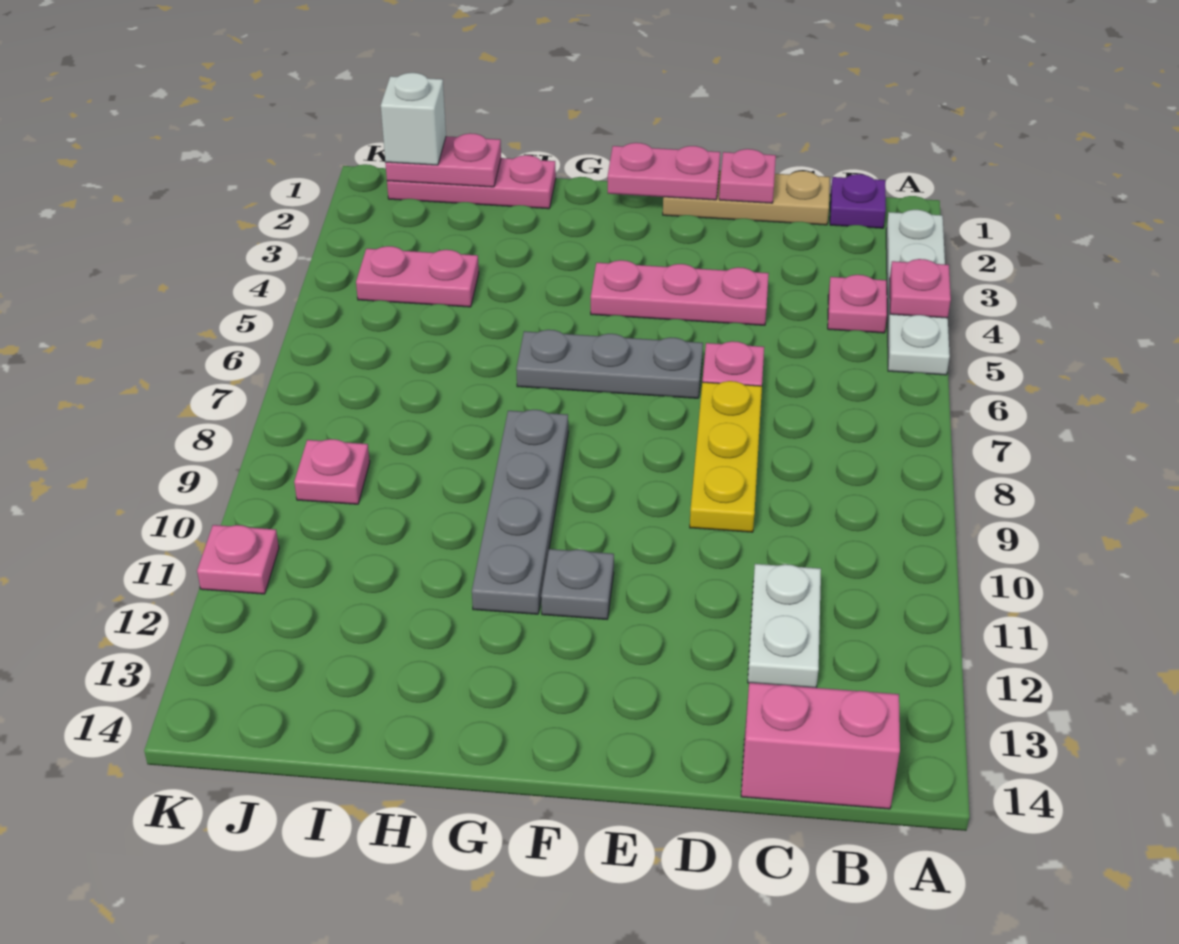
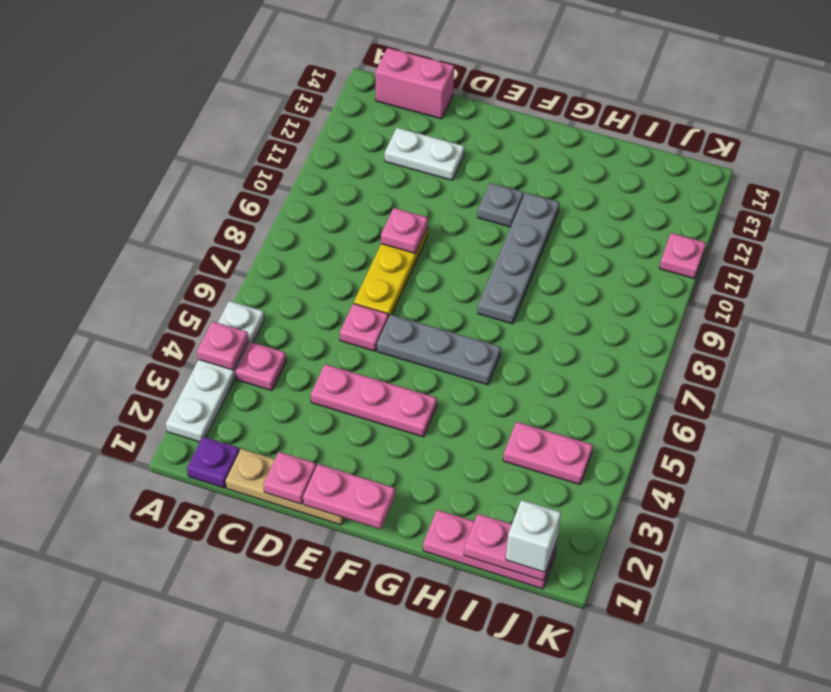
white 1x2 plate [748,564,821,688] -> white 1x2 plate turned to [385,128,464,180]
pink 1x1 plate [294,439,370,504] -> pink 1x1 plate moved to [381,208,428,253]

